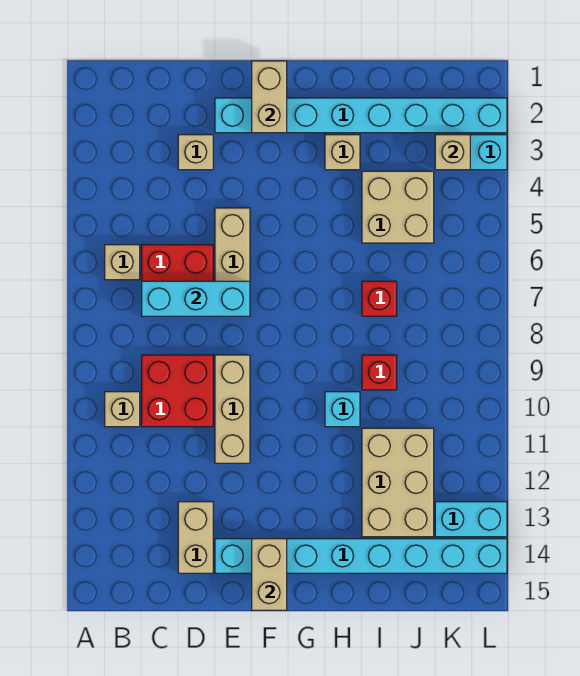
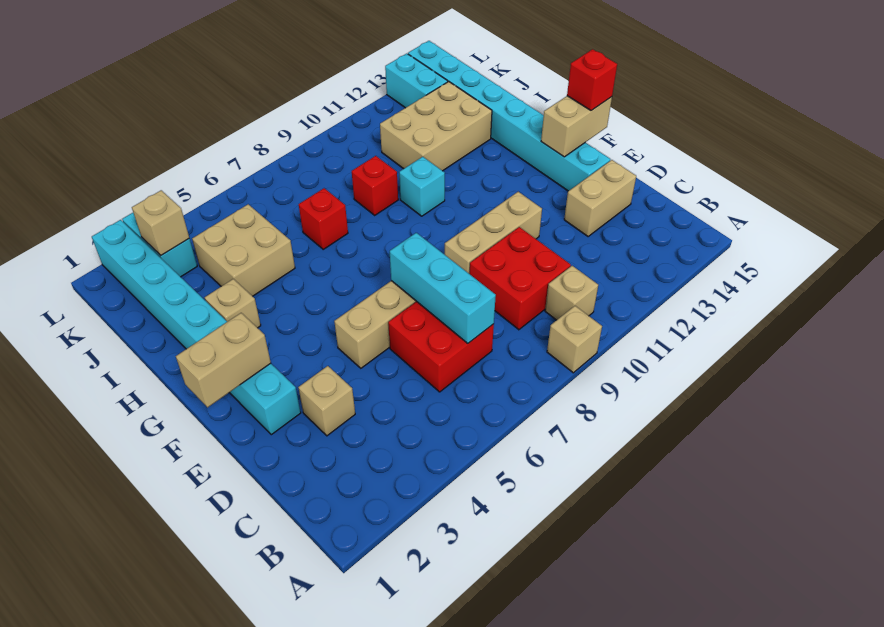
tan 1x1 brick [105,245,140,280] -> tan 1x1 brick moved to [547,306,602,373]
none -> red 1x1 brick [567,49,617,111]

